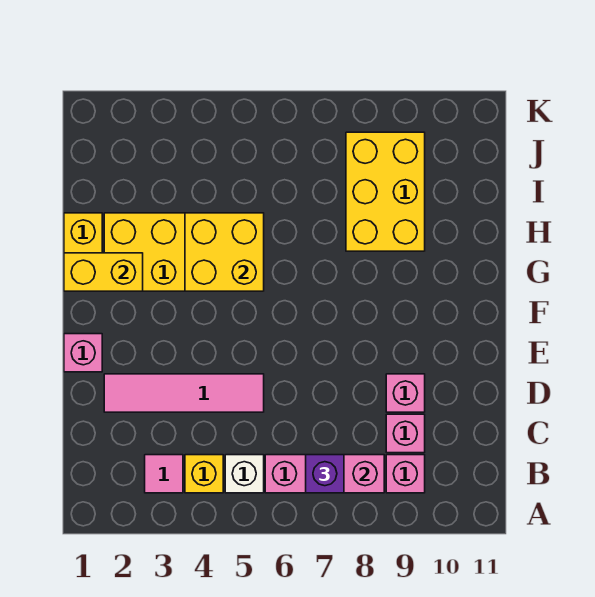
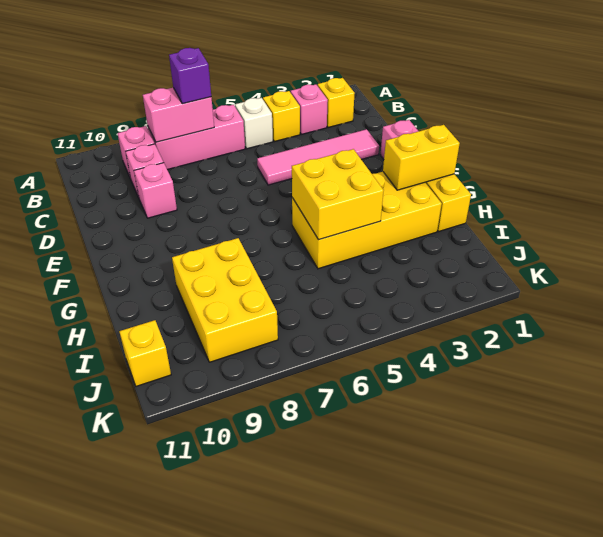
none -> yellow 1x1 brick [318,78,355,128]
pink 1x1 tile [145,455,183,493] -> pink 1x1 brick [291,84,328,134]
none -> yellow 1x1 brick [119,320,171,386]

